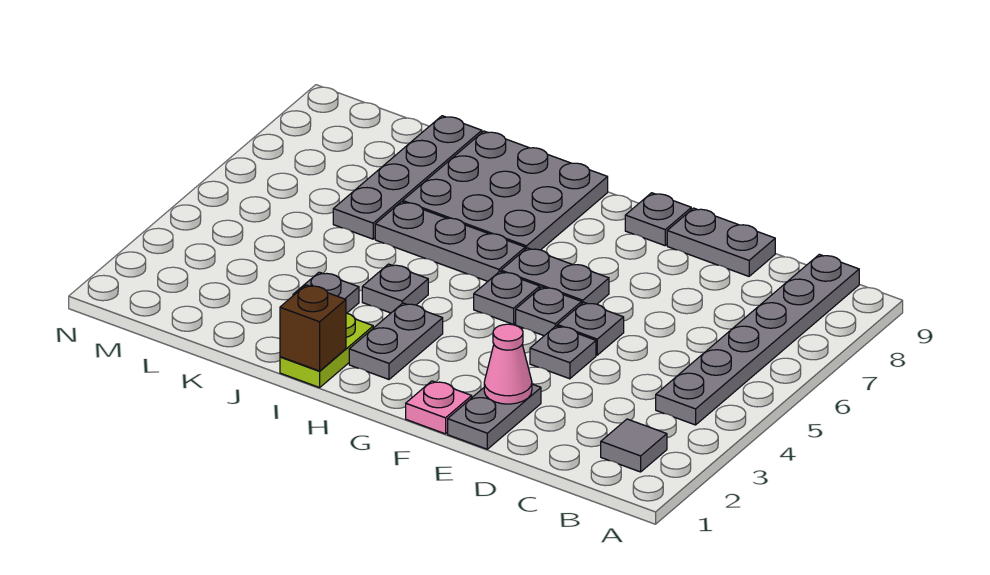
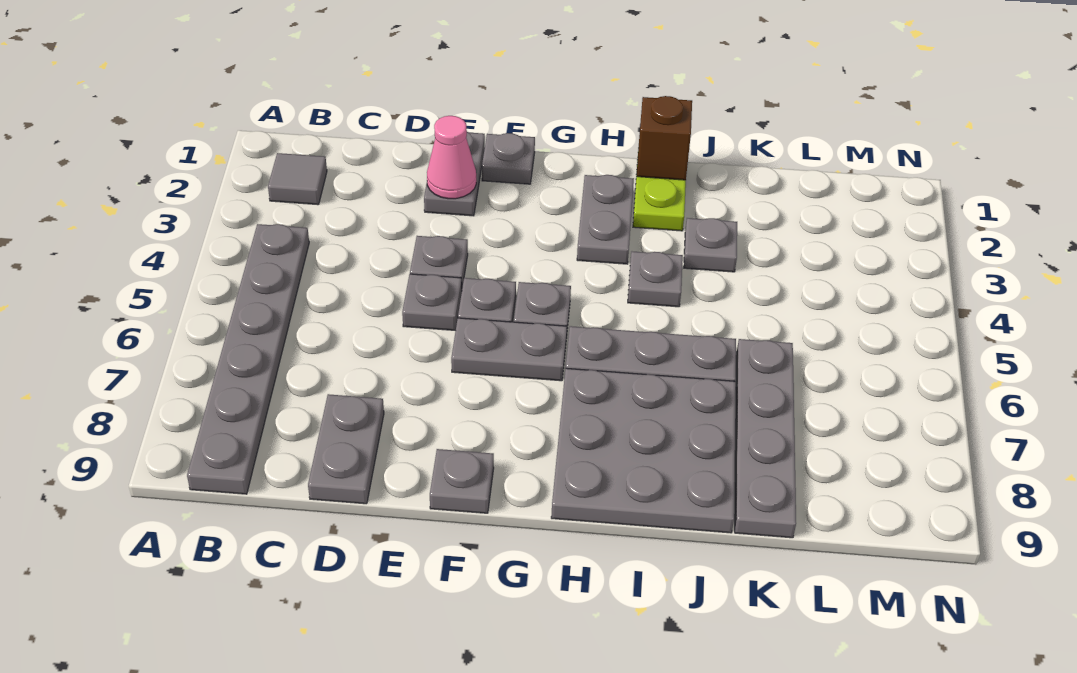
grey 1x2 plate [667,208,775,276] -> grey 1x2 plate turned to [308,394,384,504]
pink 1x1 plate [406,381,472,434] -> grey 1x1 plate [482,133,535,184]

